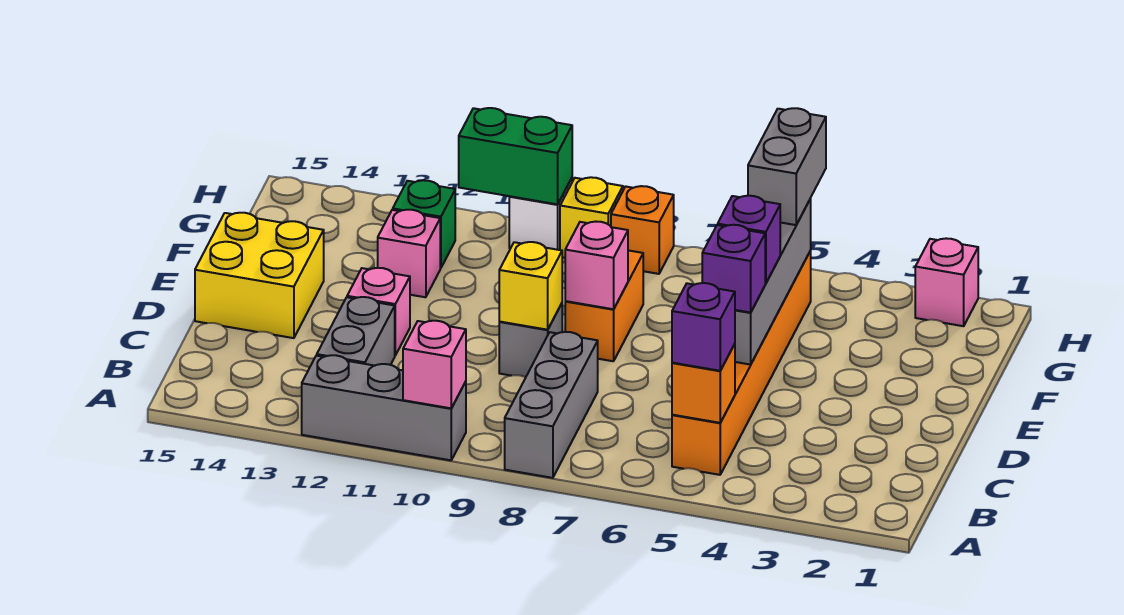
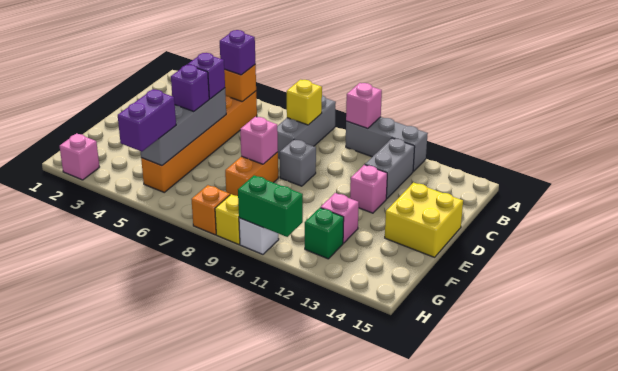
yellow 1x1 brick [499,242,562,330] -> yellow 1x1 brick moved to [287,80,322,125]
grey 1x2 brick [748,108,826,225] -> purple 1x2 brick [118,89,176,152]

